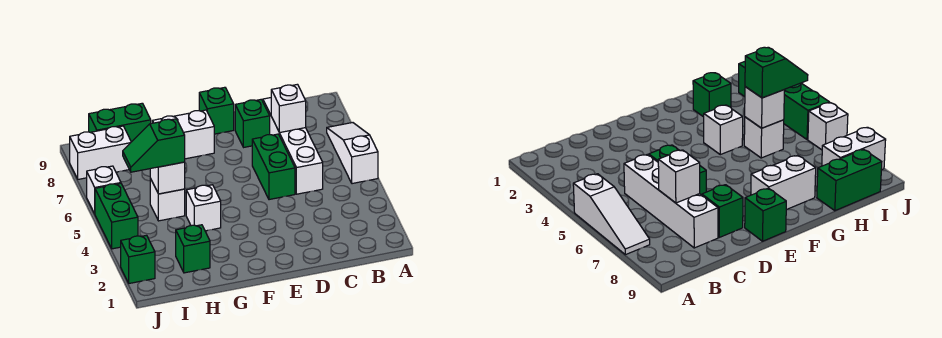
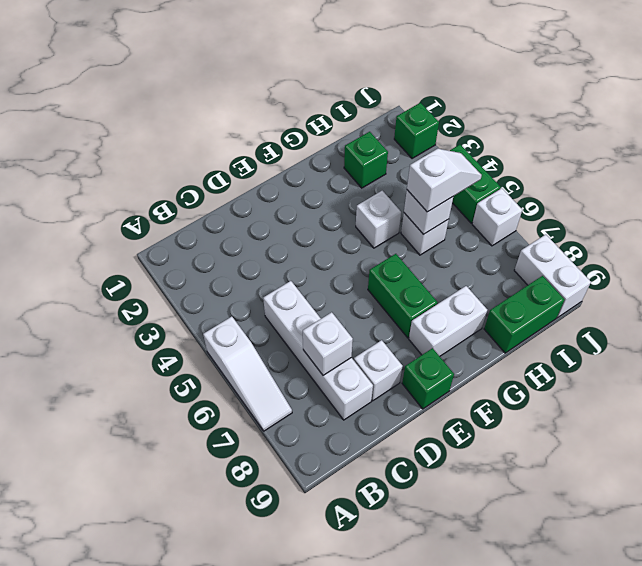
green 1x2 brick [252,134,295,200] -> green 1x2 brick moved to [368,254,437,338]
green 1x1 brick [235,99,270,147] -> white 1x1 brick [354,340,403,401]
green 1x2 slope [123,119,185,172] -> white 1x2 slope [407,149,482,212]
white 1x2 brick [70,126,131,179] -> white 1x2 brick turned to [514,235,591,318]

